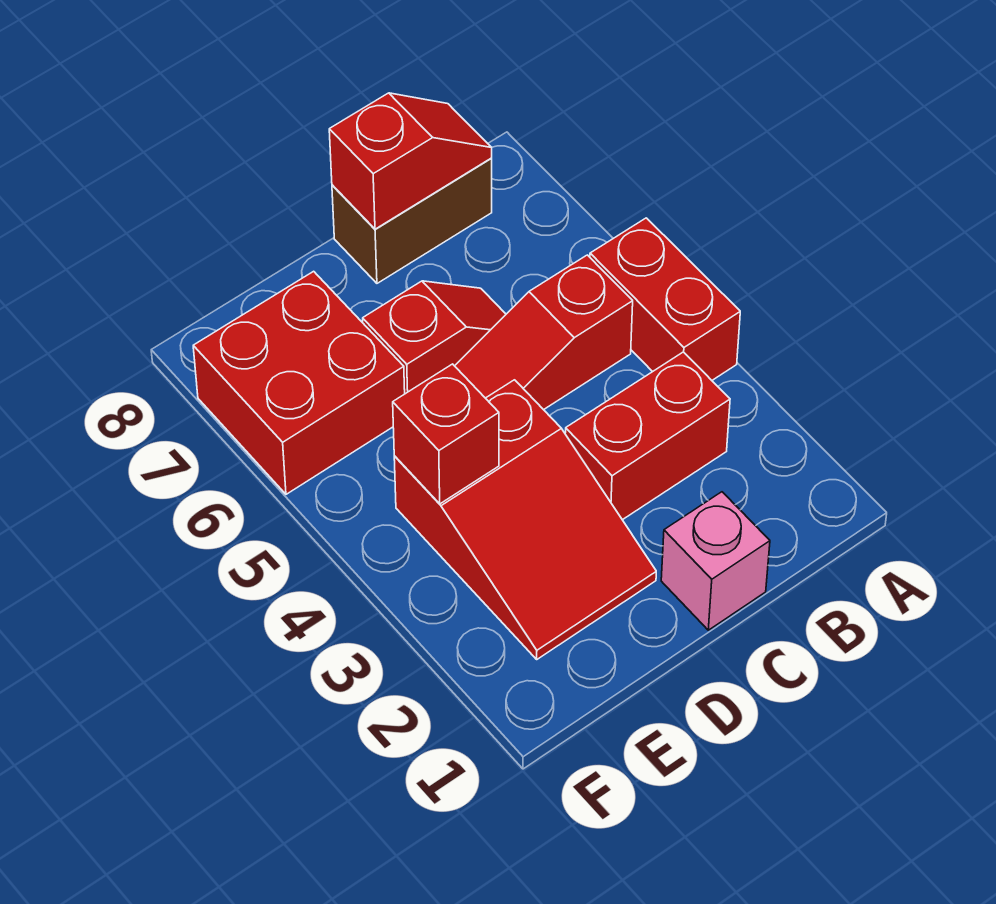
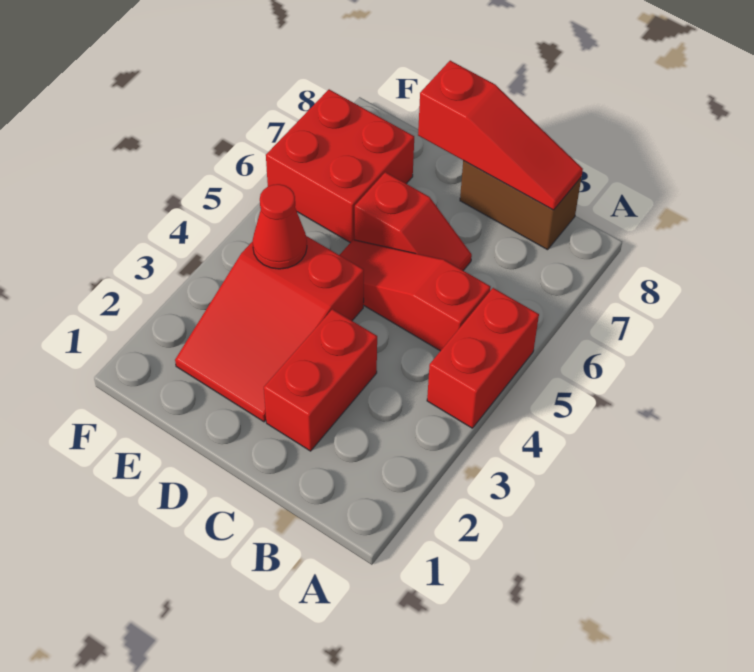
red 1x2 brick [565,352,730,520] -> red 1x2 brick turned to [264,309,377,451]
red 1x2 slope [329,93,492,229] -> red 1x3 slope [418,61,583,210]
pink 1x1 brick [661,492,770,630] -> none
red 1x1 brick [393,364,499,504] -> red 1x1 cone [253,184,307,269]

